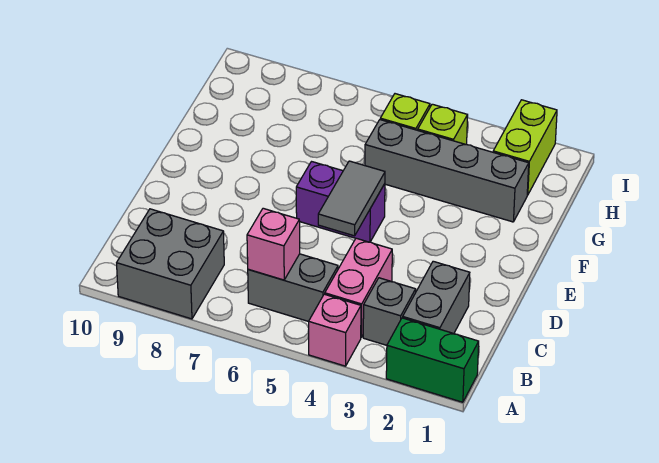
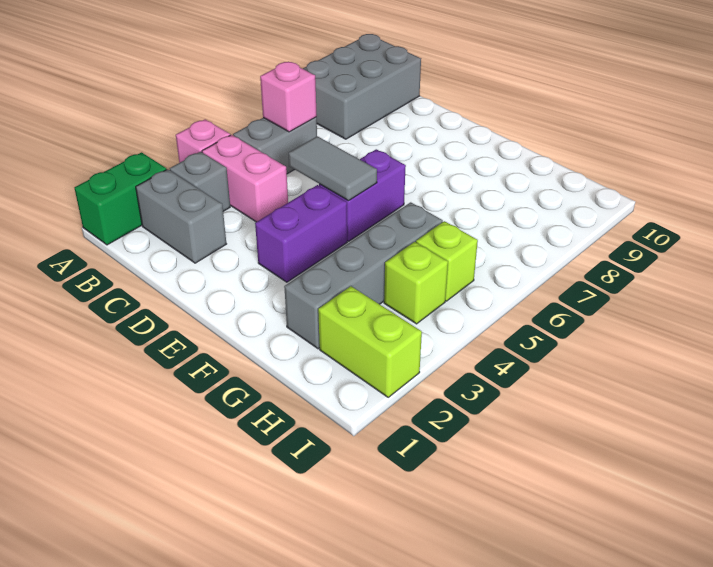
grey 2x2 brick [117,209,224,319] -> grey 2x3 brick [303,34,421,139]
none -> purple 1x2 brick [255,185,347,282]

